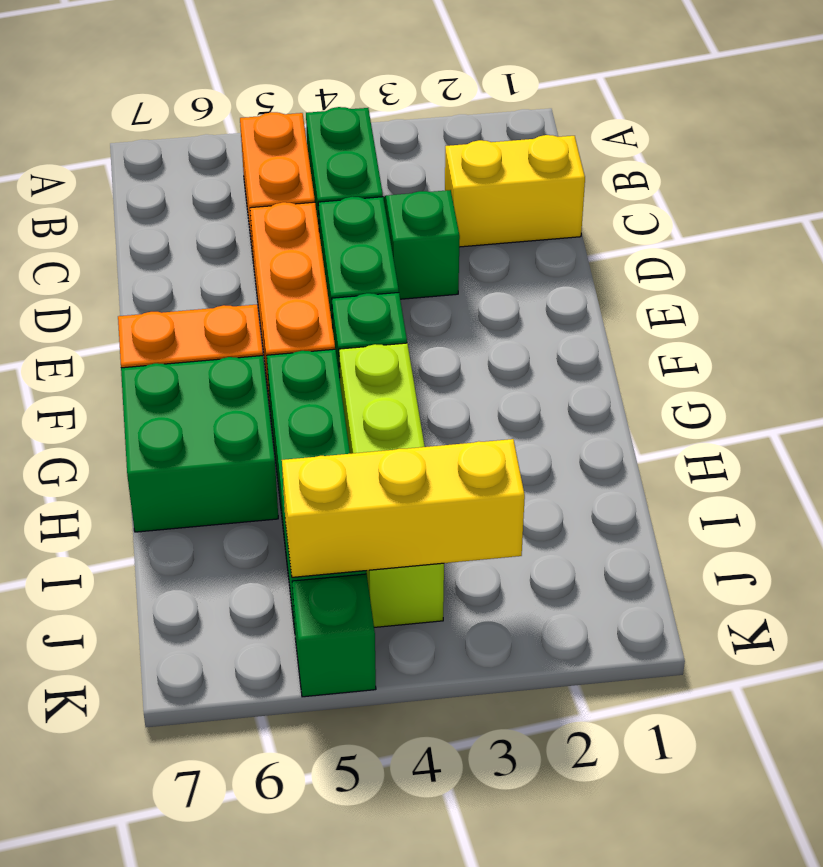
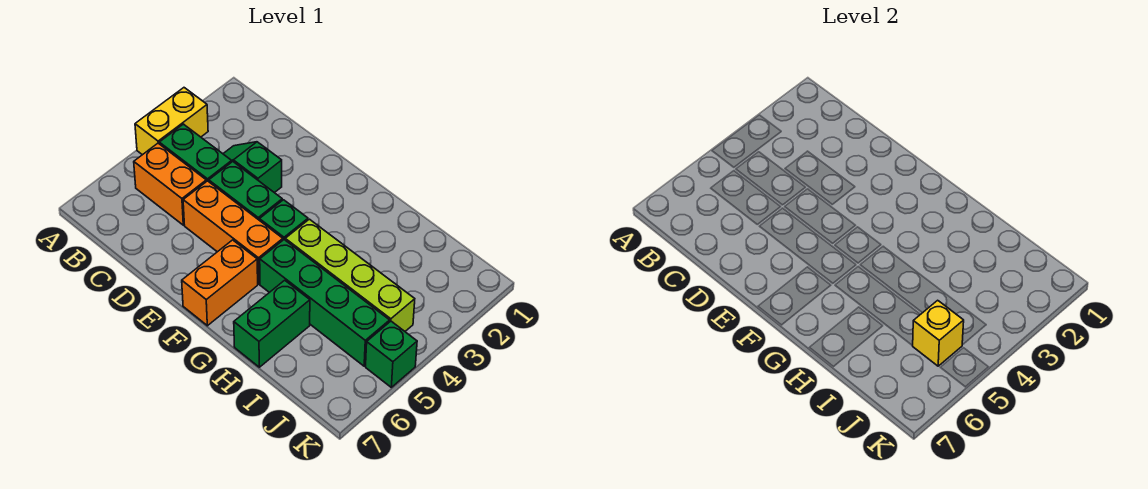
yellow 1x2 brick [445,135,585,247] -> yellow 1x2 brick moved to [135,88,208,155]
green 2x2 brick [121,356,278,532] -> green 1x2 brick [234,280,310,367]
yellow 1x3 brick [282,439,525,577] -> yellow 1x1 brick [913,300,964,366]

